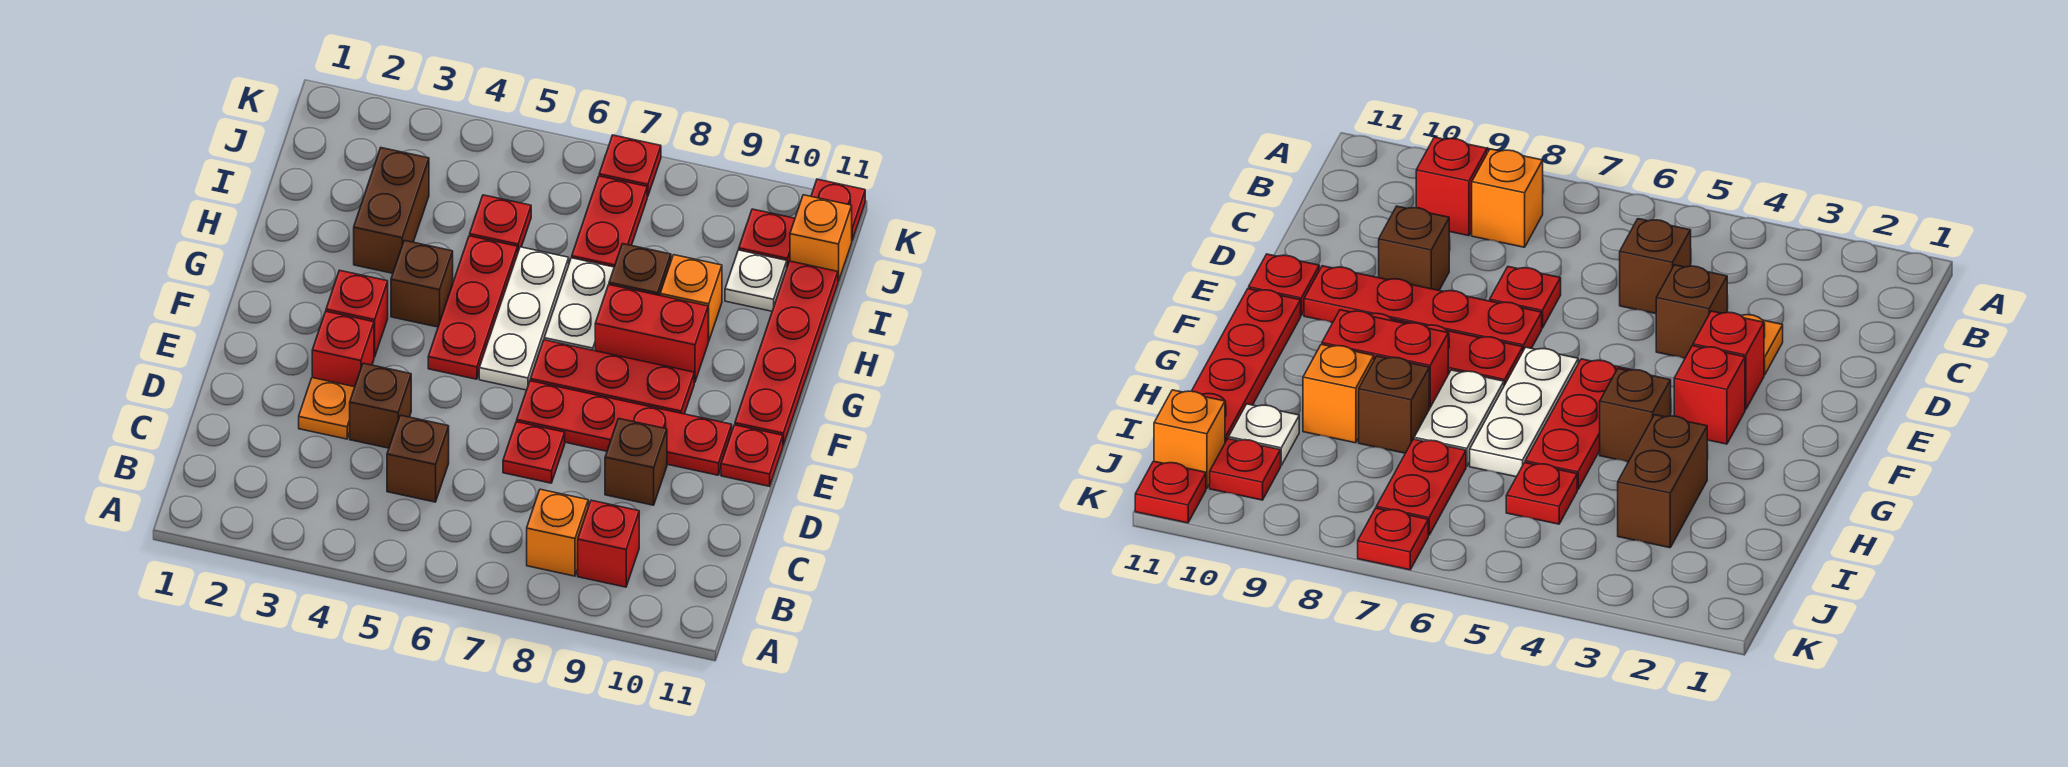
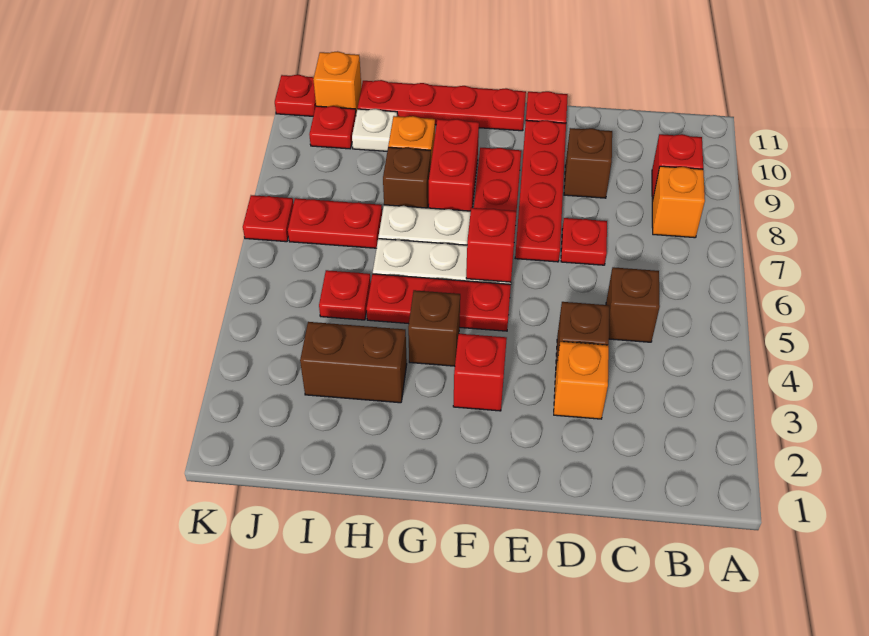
orange 1x1 plate [299,378,355,439] -> orange 1x1 brick [554,342,609,419]
red 1x1 brick [312,311,374,387] -> red 1x1 brick moved to [466,208,517,282]

